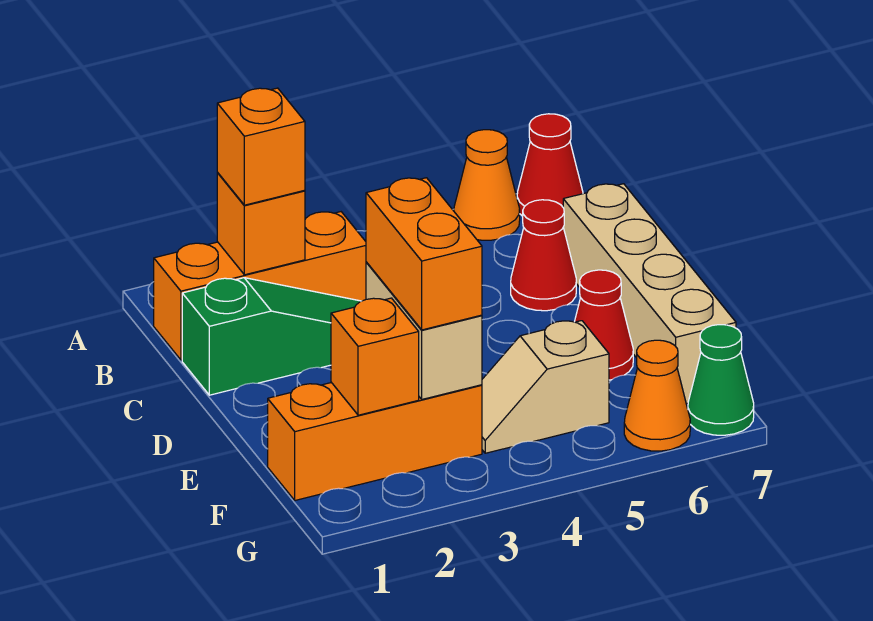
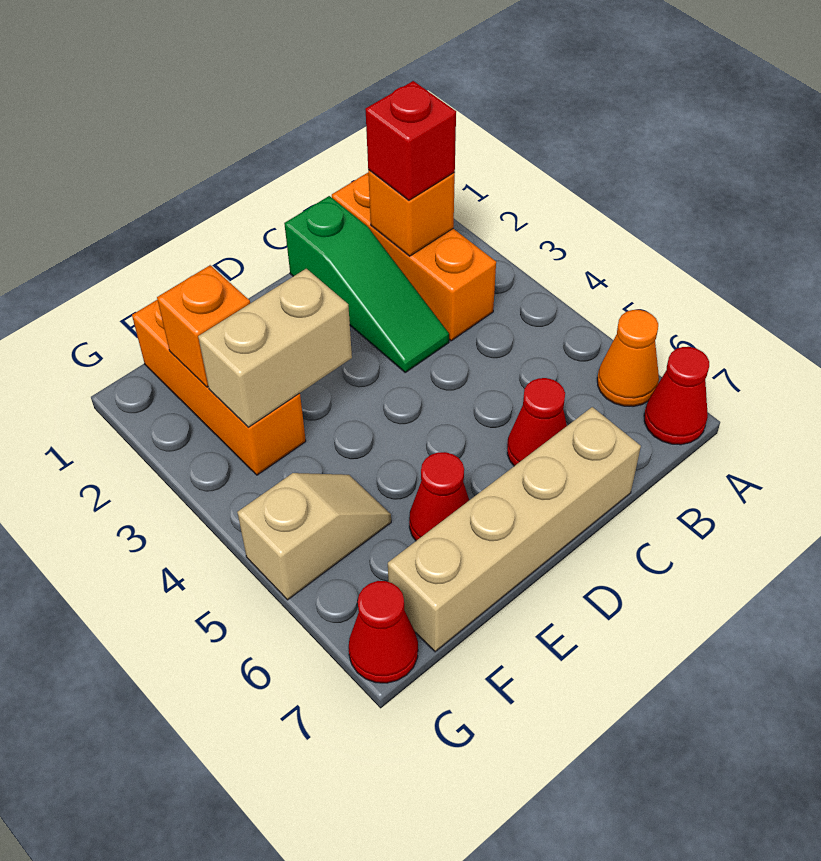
orange 1x1 brick [217,88,305,205] -> red 1x1 brick [366,81,456,200]
orange 1x2 brick [366,178,482,330] -> none
tan 1x2 slope [482,321,609,453] -> tan 1x2 slope turned to [237,473,391,600]
orange 1x1 cone [624,340,690,451] -> none
green 1x1 cone [688,325,754,435] -> red 1x1 cone [349,581,418,683]

